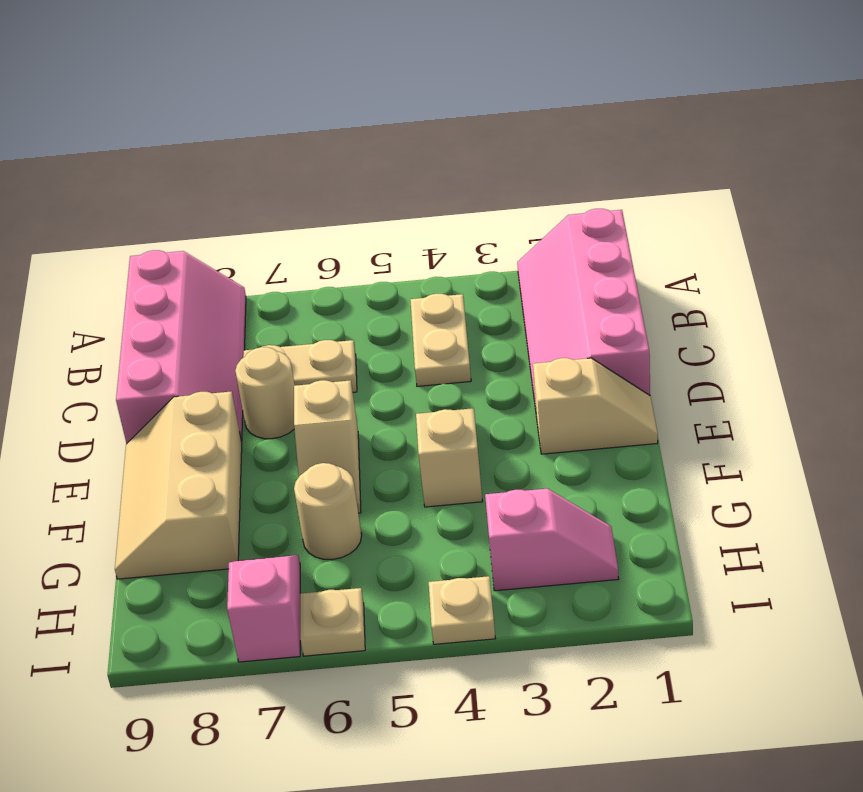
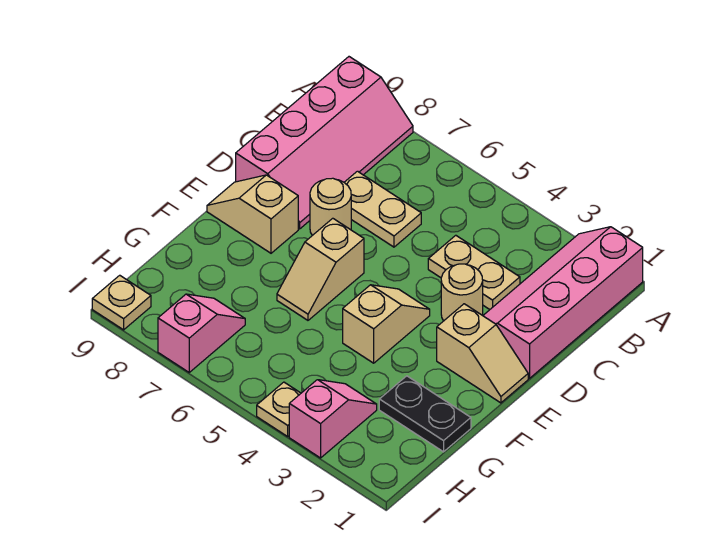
tan 1x2 plate [410,294,471,386] -> tan 1x2 plate turned to [428,235,520,309]
tan 2x3 slope [115,391,242,579] -> tan 1x2 slope [207,175,298,253]
none -> black 1x2 plate [379,376,471,452]
tan 1x1 round brick [294,463,362,560] -> tan 1x1 round brick moved to [441,264,483,321]
pink 1x2 slope [485,489,619,591] -> pink 1x2 slope turned to [289,380,377,458]
tan 1x1 plate [300,588,365,656] -> tan 1x1 plate moved to [92,275,151,330]

